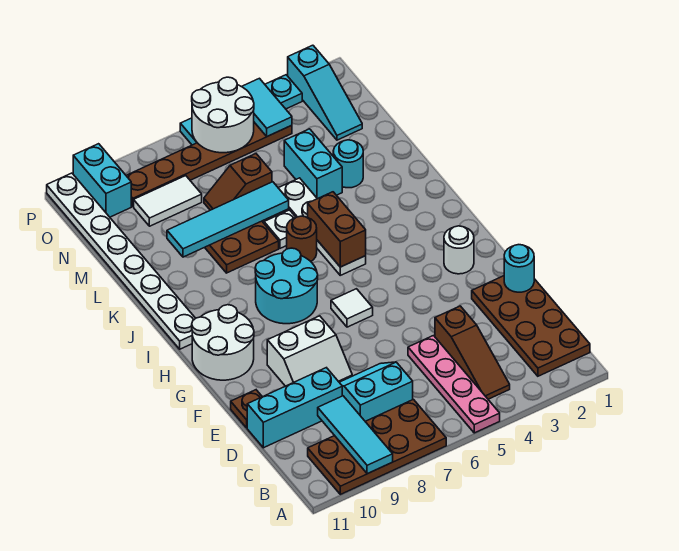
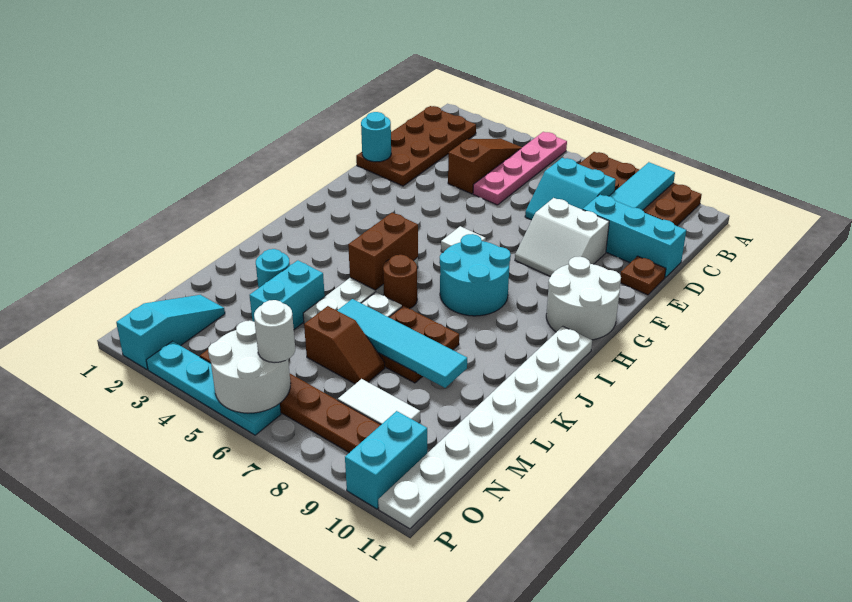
white 2x2 slope [267,316,352,386] -> white 2x2 slope turned to [515,198,609,277]
white 1x1 round brick [444,226,474,274] -> white 1x1 round brick moved to [254,300,295,363]
cyan 1x2 tile [242,78,292,136] -> none

